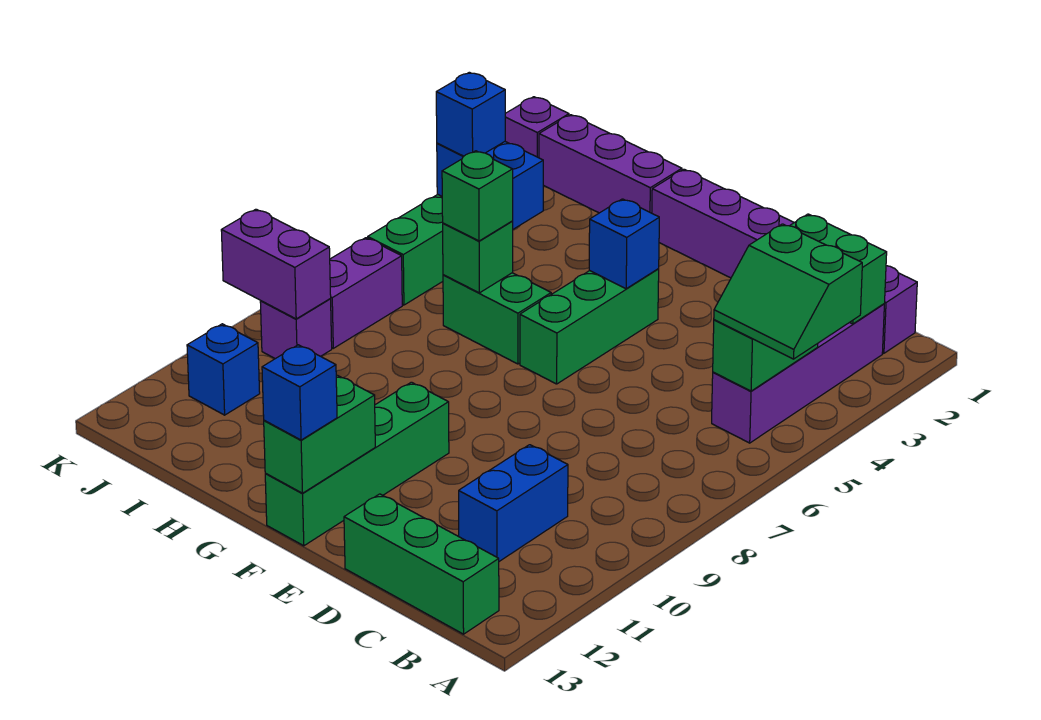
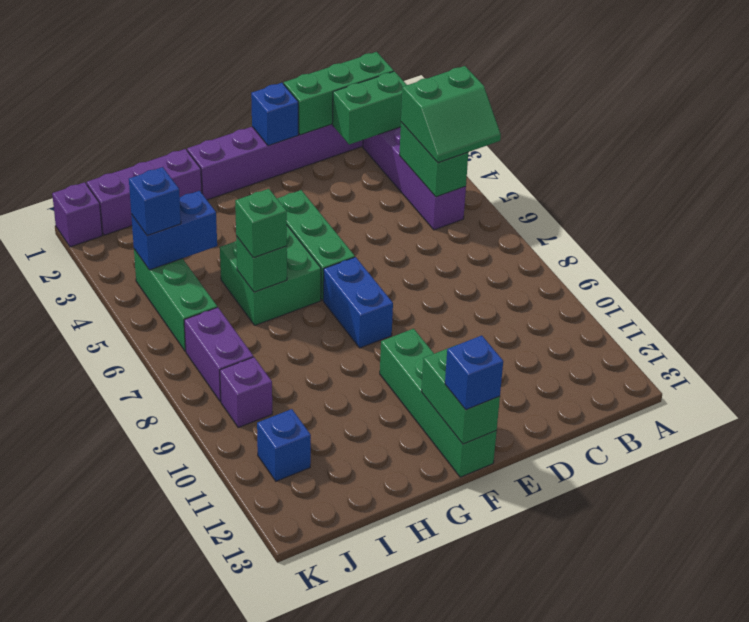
green 1x3 brick [344,494,499,634] -> green 1x3 brick moved to [284,52,394,135]
blue 1x2 brick [459,445,568,561] -> blue 1x2 brick moved to [323,257,393,348]
blue 1x1 brick [589,199,659,289] -> blue 1x1 brick moved to [251,83,298,146]
green 1x2 brick [443,273,551,364] -> green 2x2 brick [220,226,321,325]
purple 1x2 brick [221,209,331,319] -> none

